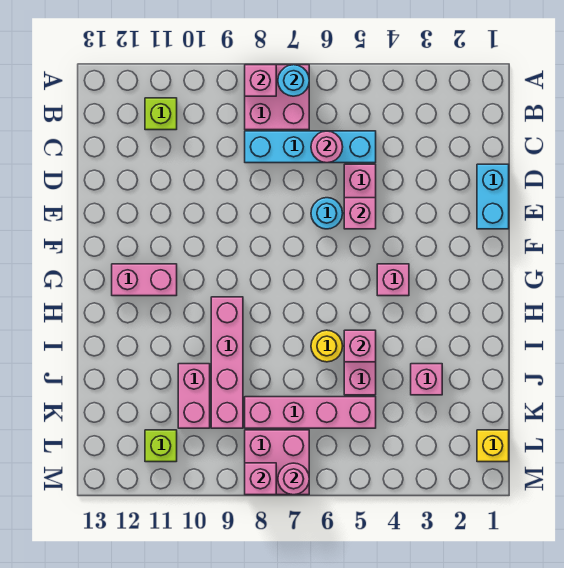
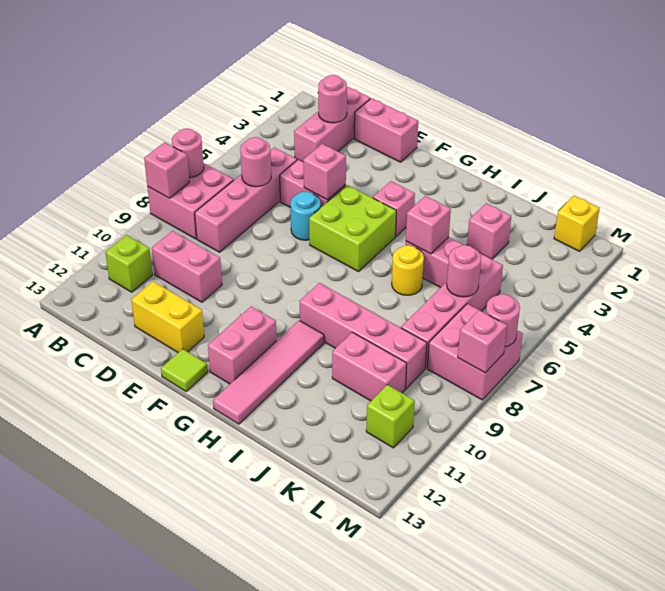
cyan 1x1 round brick [278,65,309,96] -> pink 1x1 round brick [172,129,204,178]
none -> pink 1x3 brick [294,87,370,162]
none -> pink 1x1 round brick [318,75,347,123]
cyan 1x4 brick [245,131,376,163] -> pink 1x4 brick [195,147,297,252]
none -> pink 1x2 brick [152,231,222,302]
cyan 1x2 brick [477,164,509,229] -> pink 1x2 brick [354,98,418,162]
none -> yellow 1x2 brick [131,281,204,352]
none -> lime 2x2 brick [309,185,396,272]
none -> lime 1x1 tile [161,349,208,391]
none -> pink 1x4 tile [213,321,324,424]
none -> pink 1x1 round brick [447,245,481,297]

